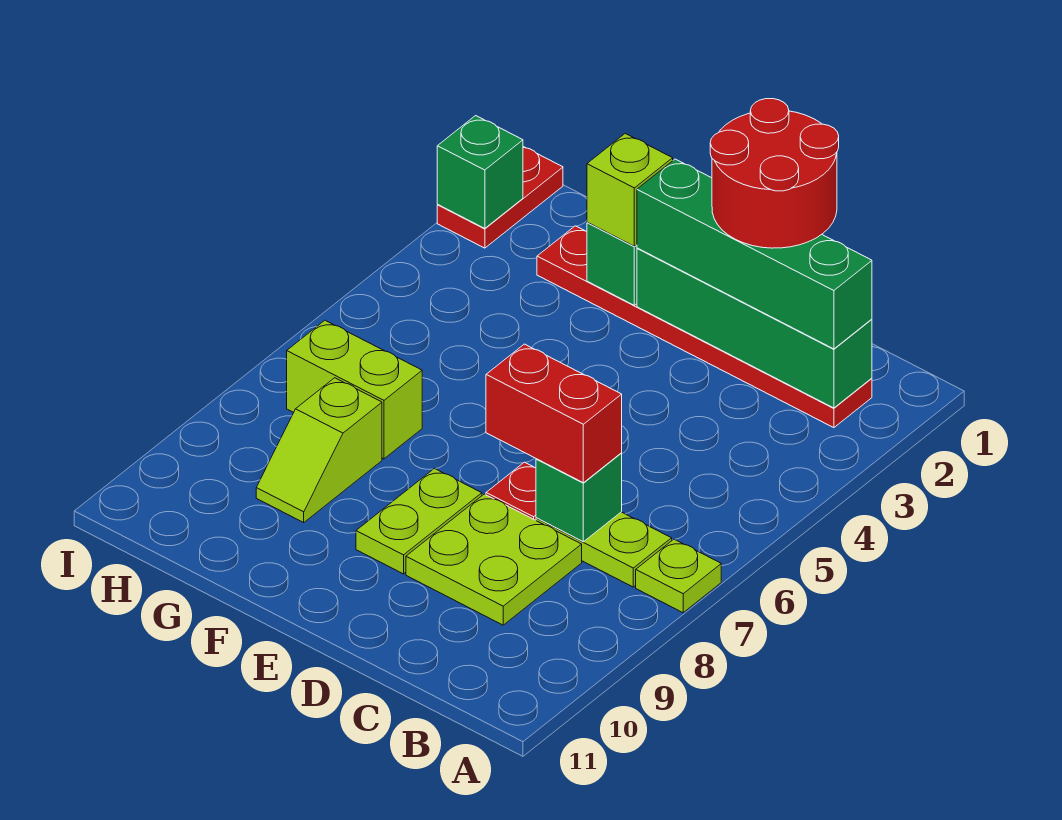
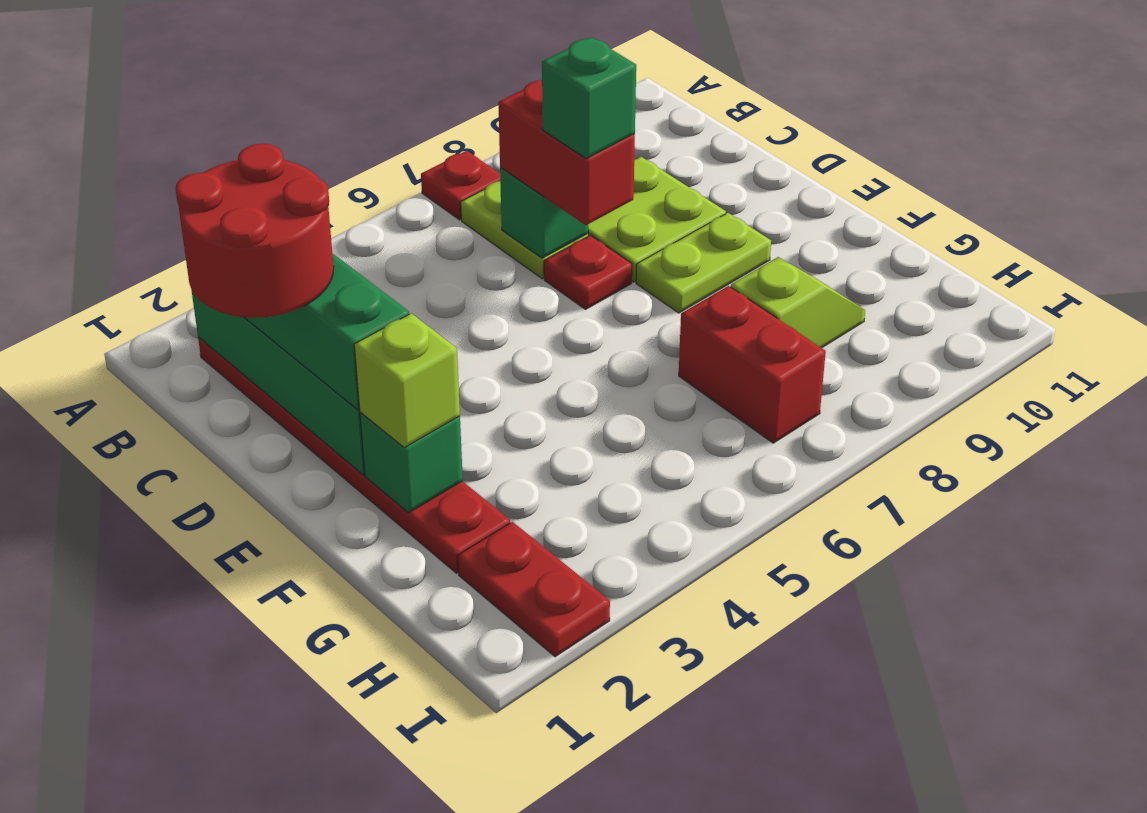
lime 1x1 plate [636,539,721,613] -> red 1x1 plate [421,151,500,220]
lime 1x2 brick [287,320,422,459] -> red 1x2 brick [679,286,826,443]
red 1x2 plate [437,147,563,248] -> red 1x2 plate turned to [458,522,610,657]
green 1x1 brick [437,116,523,228] -> green 1x1 brick moved to [542,37,636,159]

